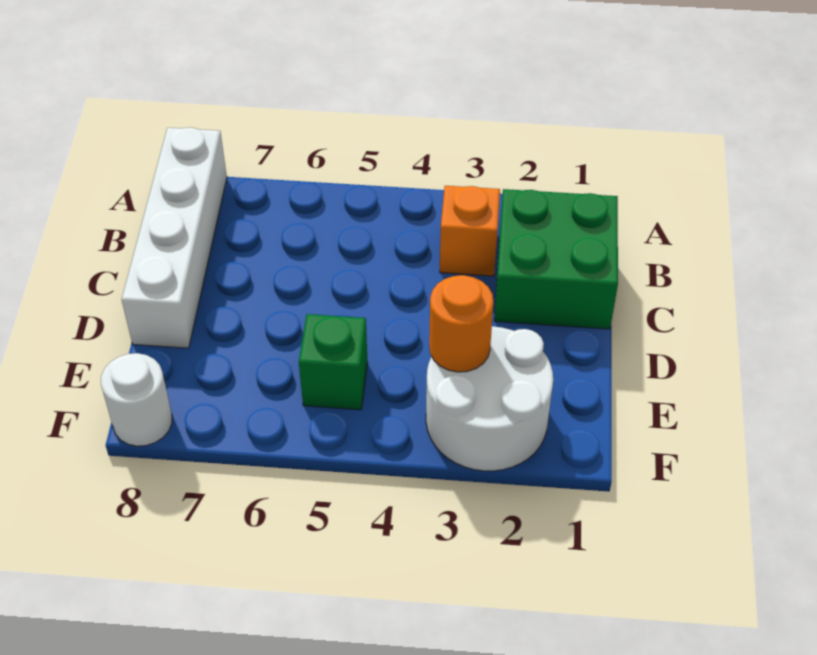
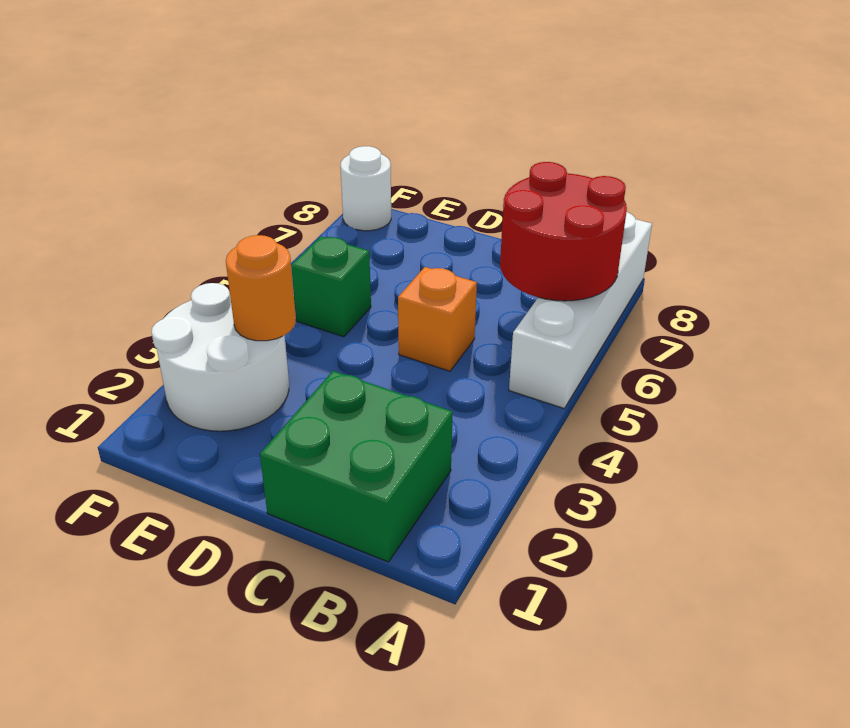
none -> red 2x2 round brick [500,162,627,301]
white 1x4 brick [122,127,227,348] -> white 1x4 brick turned to [509,212,652,408]
orange 1x1 brick [440,186,500,276] -> orange 1x1 brick moved to [398,267,477,371]

